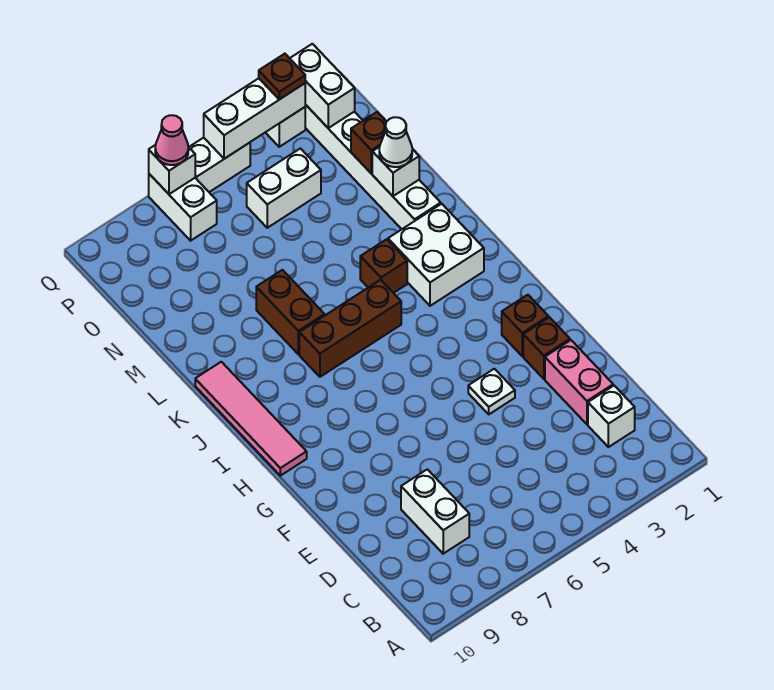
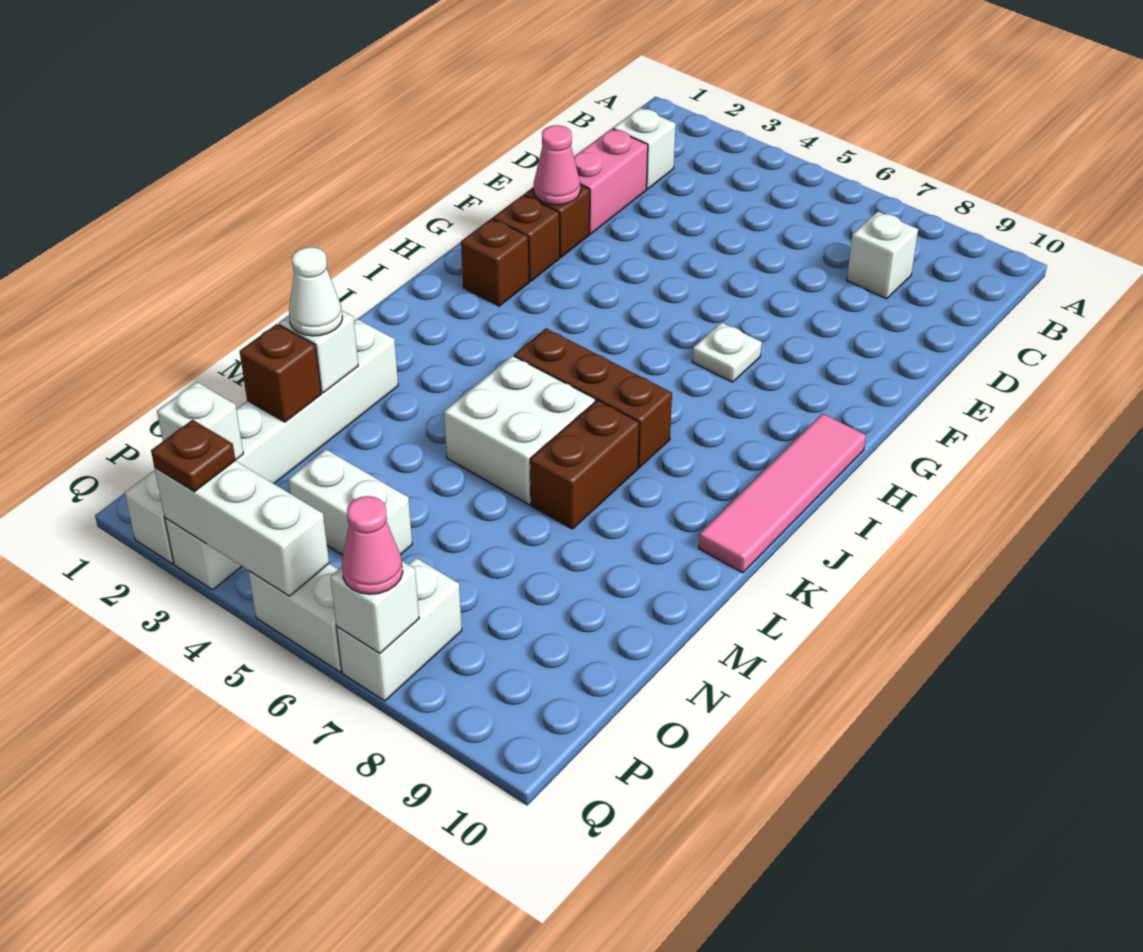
white 1x2 brick [401,469,469,554] -> white 1x1 brick [847,212,918,299]
none -> pink 1x1 cone [534,125,580,205]
white 1x1 plate [468,369,515,414] -> white 1x1 plate moved to [692,322,762,382]
white 2x2 brick [388,204,484,306] -> white 2x2 brick moved to [444,356,595,504]
brown 1x1 brick [360,239,407,293] -> brown 1x1 brick moved to [461,218,529,306]
white 1x2 brick [290,44,355,128] -> white 1x1 brick [157,382,243,460]

